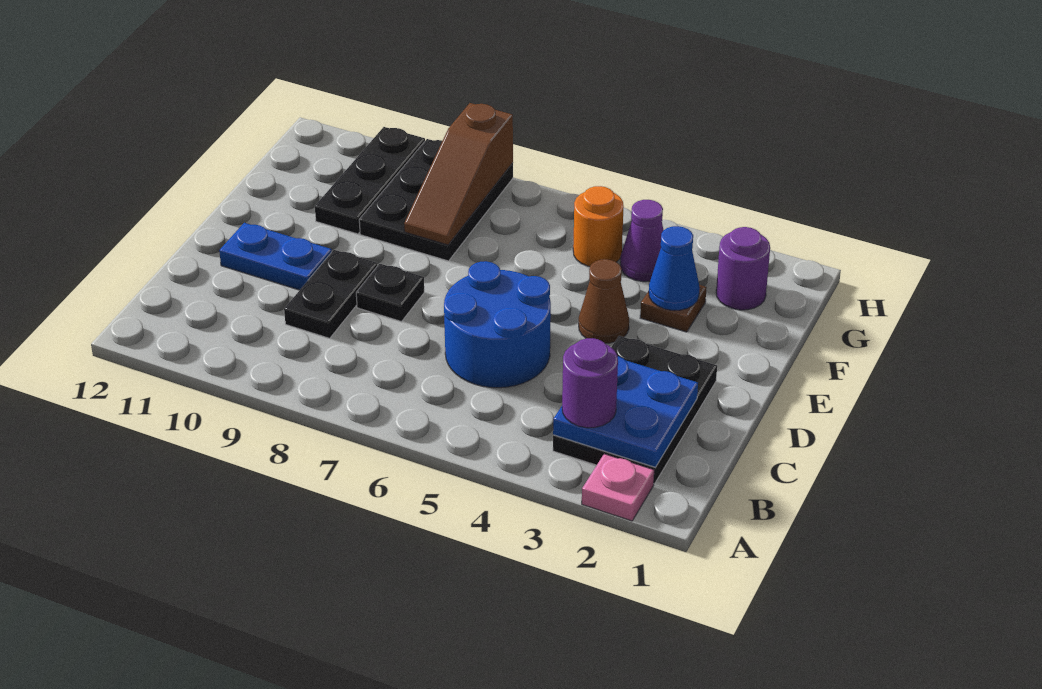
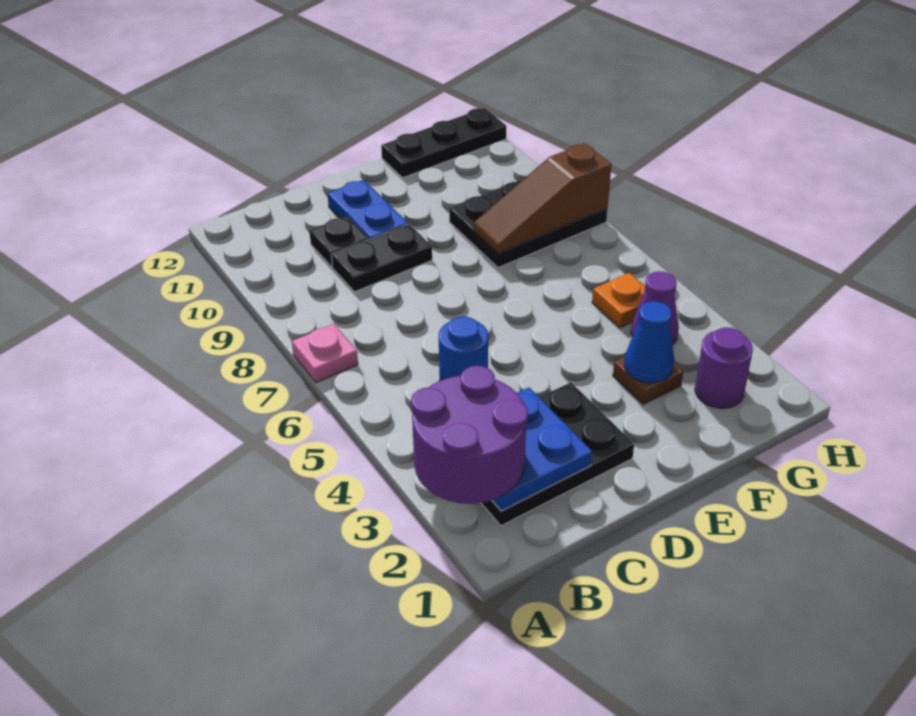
pink 1x1 plate [582,454,654,521] -> pink 1x1 plate moved to [292,324,358,383]
purple 1x1 round brick [562,338,618,428] -> purple 2x2 round brick [411,366,528,504]
blue 2x2 round brick [444,261,551,388] -> blue 1x1 round brick [439,316,488,381]
black 1x1 plate [356,264,424,322] -> black 1x1 plate moved to [309,216,369,267]
brown 1x1 cone [579,259,629,343] -> none
black 1x3 plate [315,127,425,234] -> black 1x3 plate moved to [381,108,506,178]
orange 1x1 round brick [573,186,624,267] -> orange 1x1 plate [592,273,645,328]

